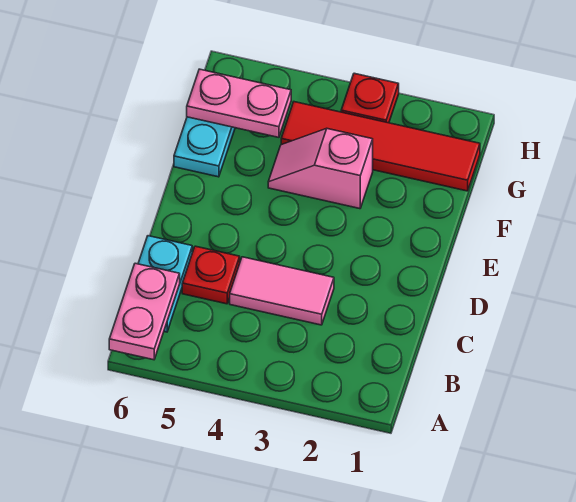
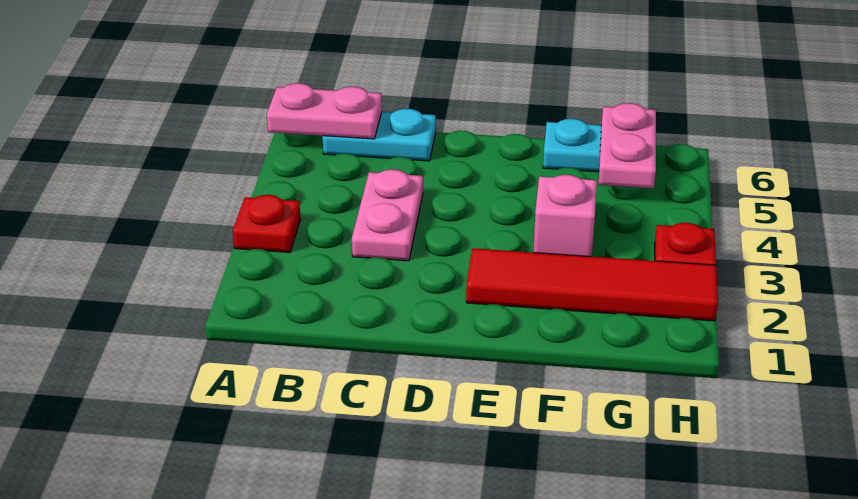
pink 1x2 tile [230,257,334,325] -> pink 1x2 plate [352,169,423,261]
red 1x1 plate [182,246,240,304] -> red 1x1 plate moved to [233,195,301,252]
red 1x4 tile [281,102,480,191] -> red 1x4 tile turned to [466,248,718,321]

